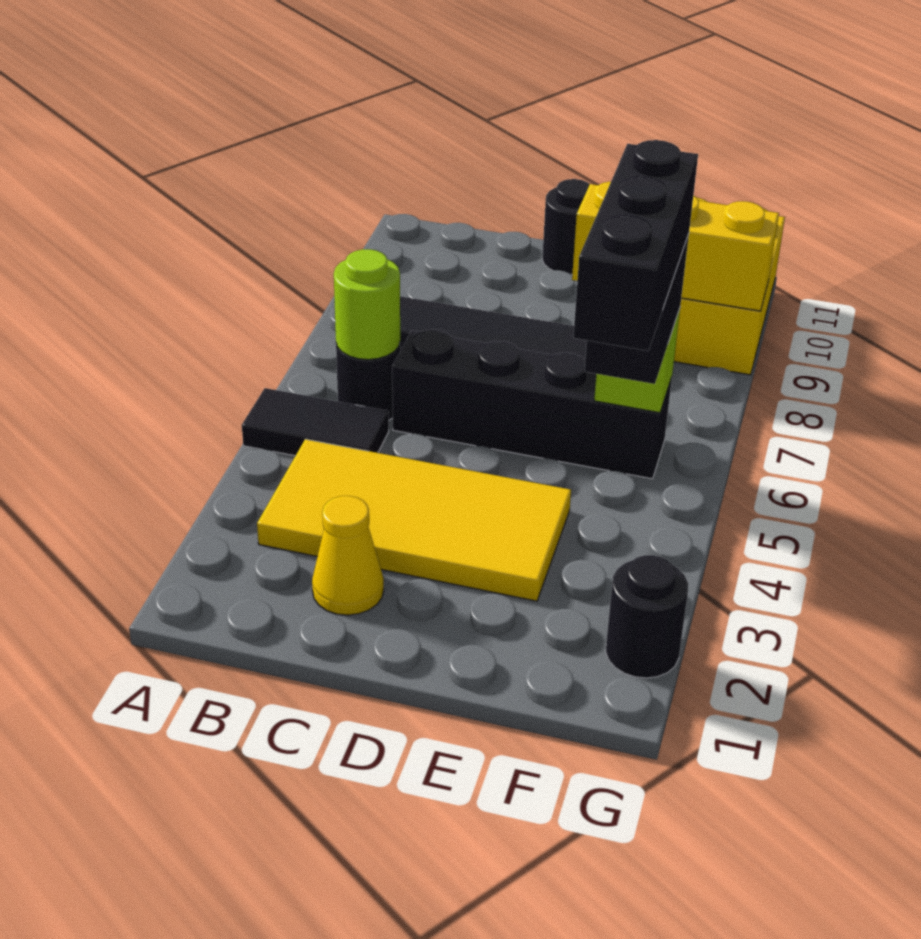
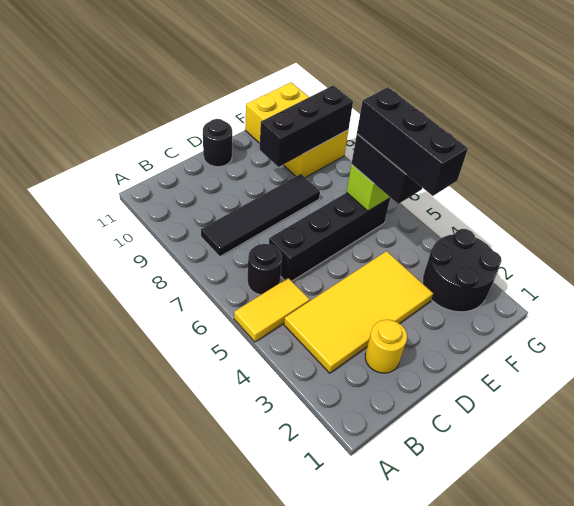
black 1x2 tile [242,388,389,456] -> yellow 1x2 tile [234,278,310,342]
lime 1x1 round brick [334,249,400,360] -> none
yellow 1x1 cone [312,496,384,615] -> yellow 1x1 round brick [365,320,407,373]
yellow 1x3 brick [572,182,779,311] -> black 1x3 brick [260,85,353,167]
black 1x1 round brick [606,555,688,678] -> black 2x2 round brick [422,229,502,312]

